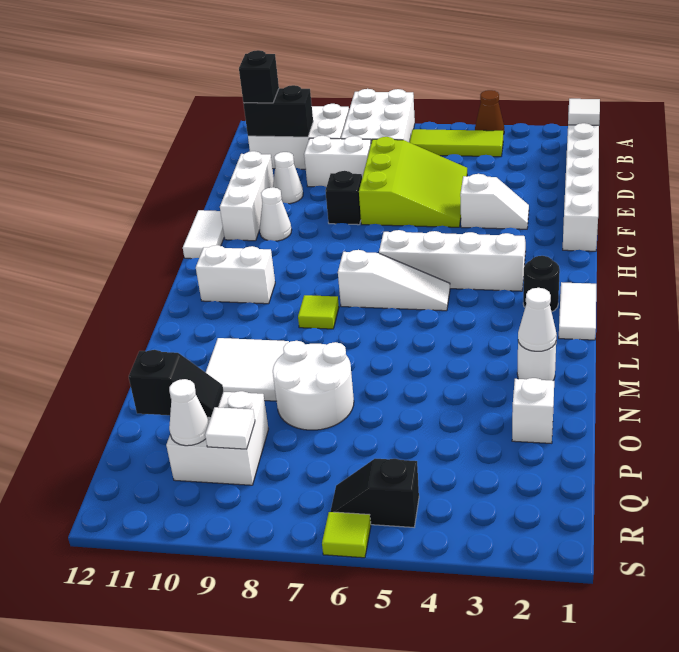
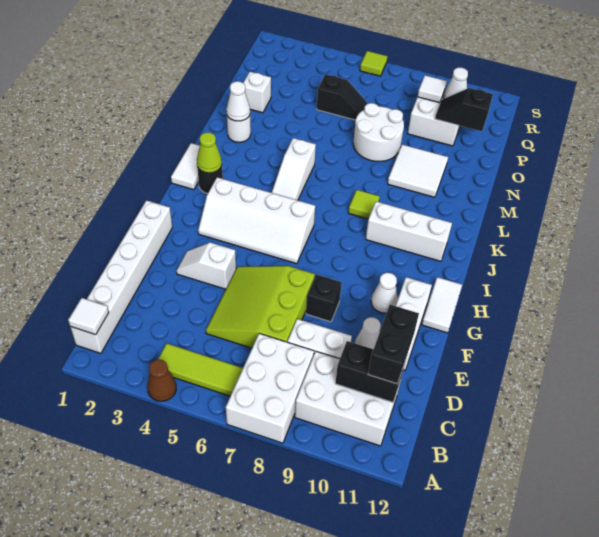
black 1x1 brick [239,50,279,103] -> black 1x2 brick [368,305,419,384]
none -> lime 1x1 cone [197,132,222,173]
white 1x3 slope [338,250,450,311] -> white 1x3 slope turned to [272,138,316,200]
white 1x2 brick [196,245,275,304] -> white 1x3 brick [366,201,452,261]
black 1x2 slope [330,459,419,527] -> black 1x2 slope moved to [317,74,367,120]

